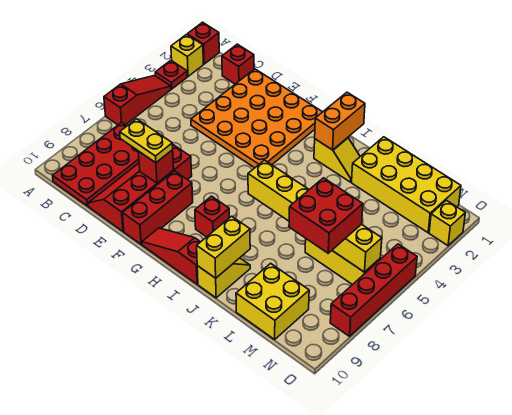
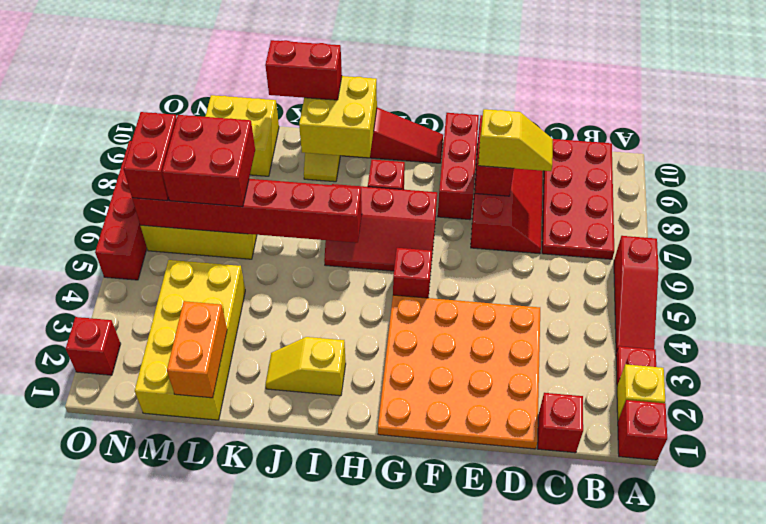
yellow 1x2 plate [120,119,173,163] -> yellow 1x2 slope [478,109,553,171]
none -> red 1x1 brick [393,248,432,298]
none -> red 2x3 slope [324,184,437,271]
orange 1x2 brick [315,92,365,150] -> orange 1x2 brick moved to [167,301,227,398]
yellow 1x6 brick [248,160,382,272] -> red 1x6 brick [132,179,362,243]
yellow 1x2 brick [197,216,250,278] -> yellow 2x2 brick [299,76,377,158]
none -> red 1x2 brick [265,40,342,100]
yellow 2x4 brick [352,137,461,233] -> yellow 2x4 brick turned to [135,260,245,420]
none -> red 1x2 brick [123,112,177,201]
yellow 1x1 brick [429,200,465,246] -> red 1x1 brick [66,317,121,375]

